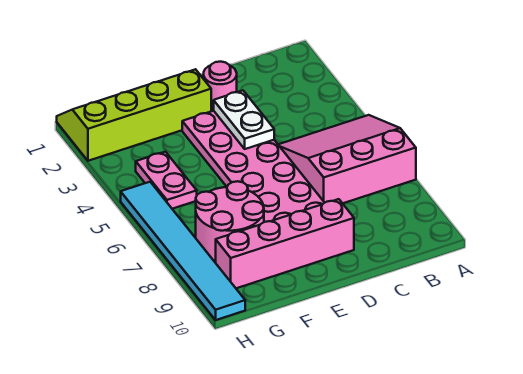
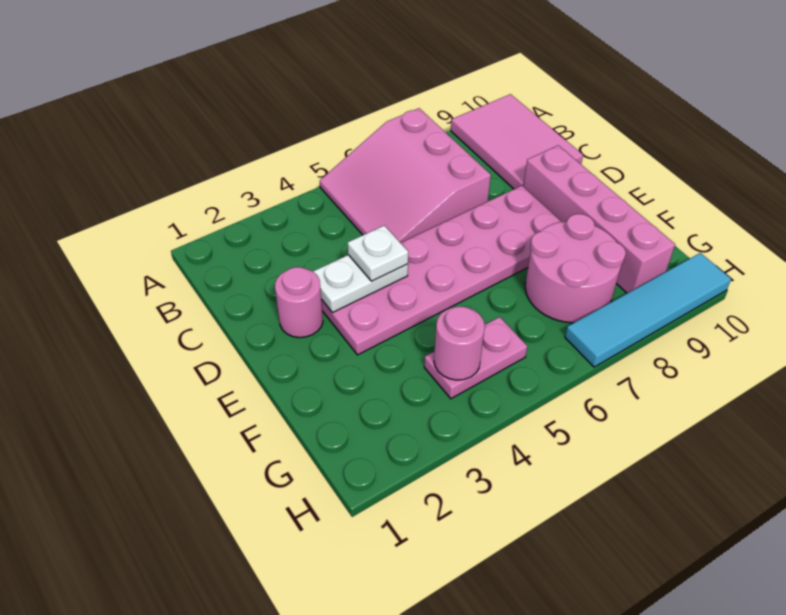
none -> pink 2x3 tile [451,94,583,189]
none -> white 1x1 plate [348,226,408,281]
lime 2x4 slope [57,69,211,161] -> none
none -> pink 1x1 round brick [434,306,485,380]
cyan 1x6 tile [121,182,245,320] -> cyan 1x4 tile [565,253,731,367]

